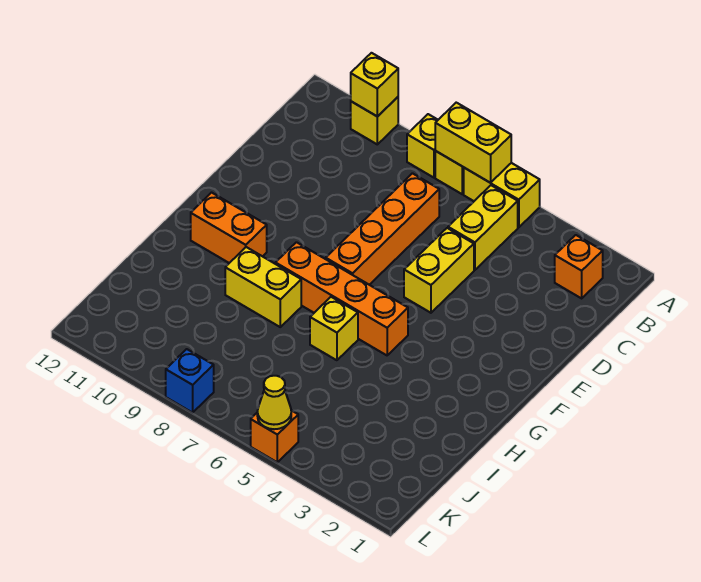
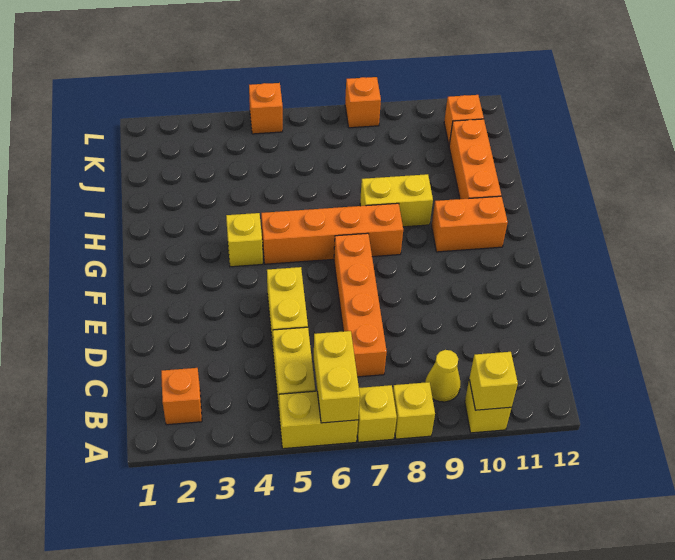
yellow 1x2 brick [435,103,511,183] -> yellow 1x2 brick turned to [314,331,360,423]
yellow 1x1 brick [310,297,358,360] -> yellow 1x1 brick moved to [226,213,263,267]
none -> orange 1x3 brick [449,119,501,199]
none -> orange 1x1 brick [444,95,484,144]
yellow 1x1 cone [257,376,291,429] -> yellow 1x1 cone moved to [425,350,460,402]
blue 1x1 brick [166,349,214,413] -> orange 1x1 brick [345,77,381,128]

